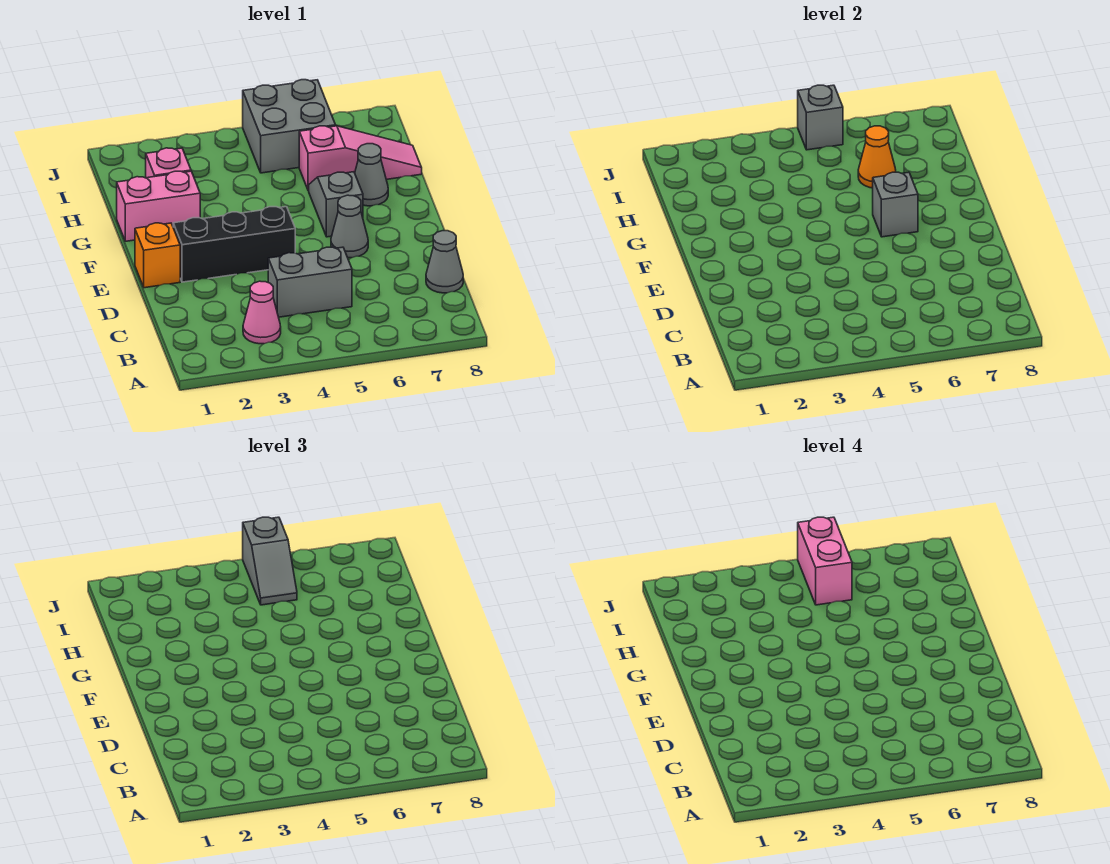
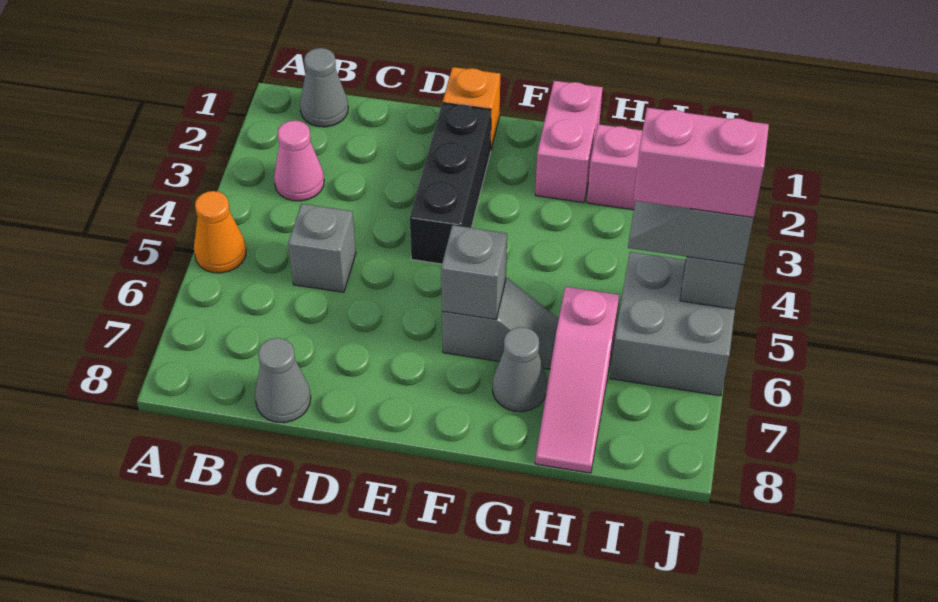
grey 1x2 brick [268,247,352,317] -> grey 1x1 brick [288,204,356,292]
grey 1x1 cone [331,195,368,258] -> grey 1x1 cone moved to [300,48,348,127]
orange 1x1 cone [858,126,896,188] -> orange 1x1 cone moved to [194,191,246,273]

